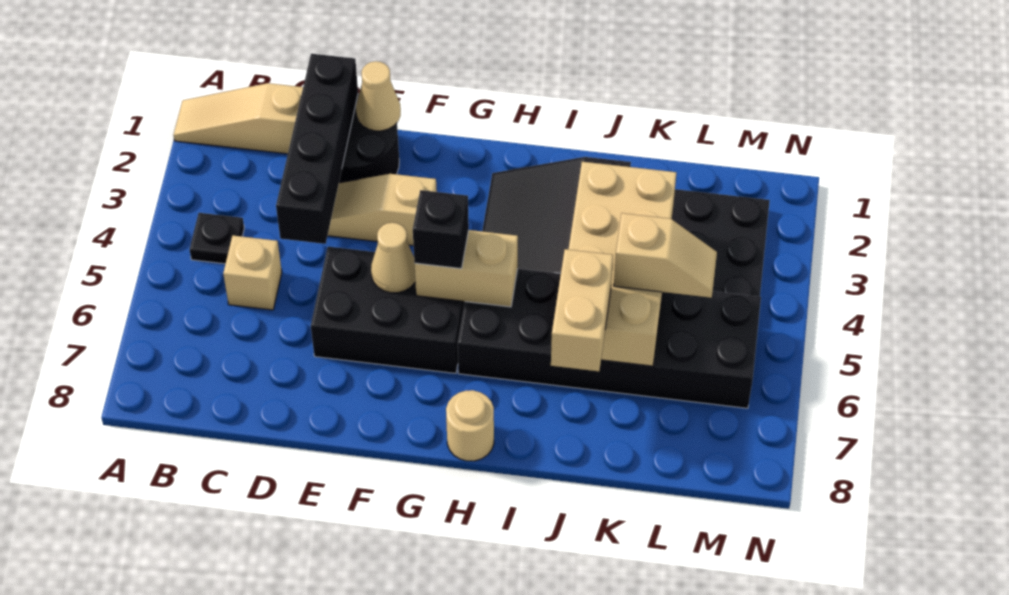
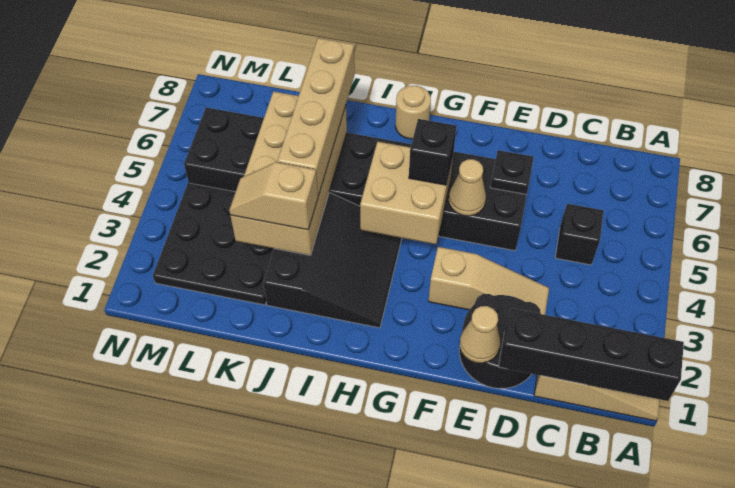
black 1x1 plate [190,213,244,264] -> black 1x1 plate moved to [490,150,534,194]
tan 1x1 brick [223,236,282,310] -> black 1x1 brick [555,204,604,265]
black 1x4 brick [276,54,358,244] -> black 1x4 brick turned to [498,308,684,401]
tan 1x2 brick [415,230,518,307] -> tan 2x2 brick [360,142,453,244]
tan 1x2 brick [551,249,613,371] -> tan 1x4 brick [278,38,355,196]
tan 1x2 slope [614,213,717,298] -> tan 1x2 slope moved to [229,162,318,230]

